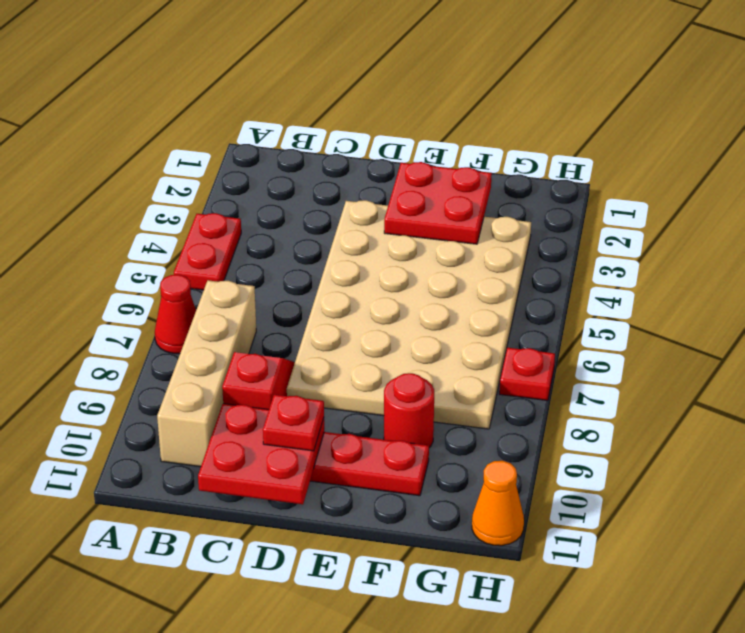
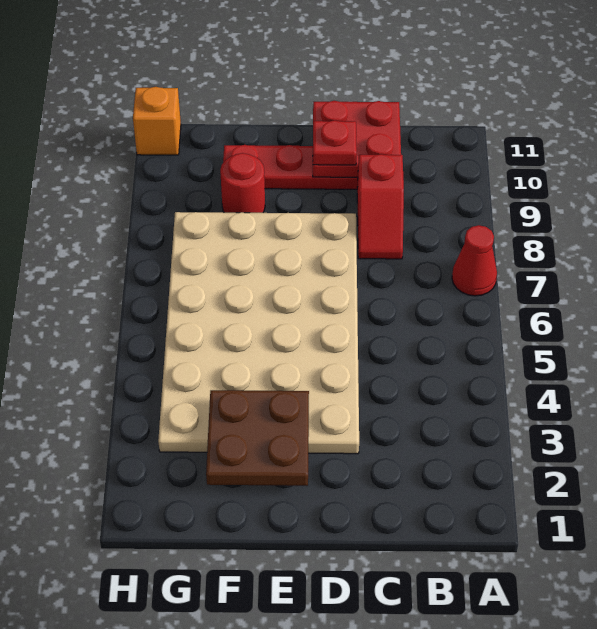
red 1x2 plate [174,213,241,290] -> none
tan 1x4 brick [157,280,256,467] -> none
red 2x2 plate [384,162,492,244] -> brown 2x2 plate [206,390,309,486]
red 1x1 plate [499,348,555,401] -> none
orange 1x1 cone [472,461,524,546] -> orange 1x1 brick [133,87,181,155]

